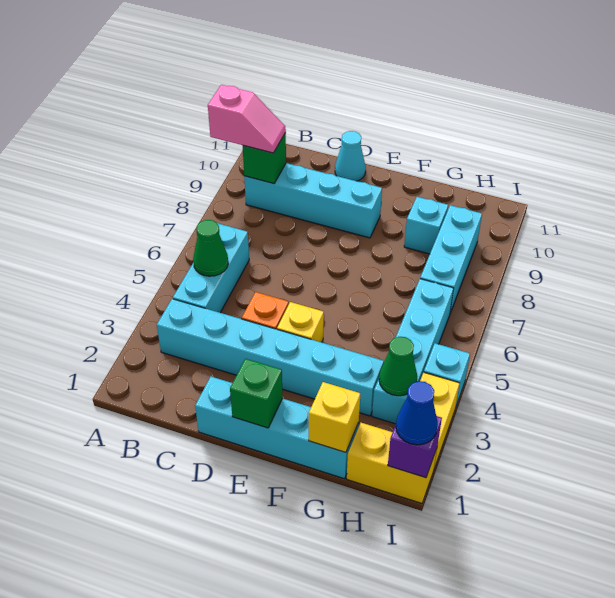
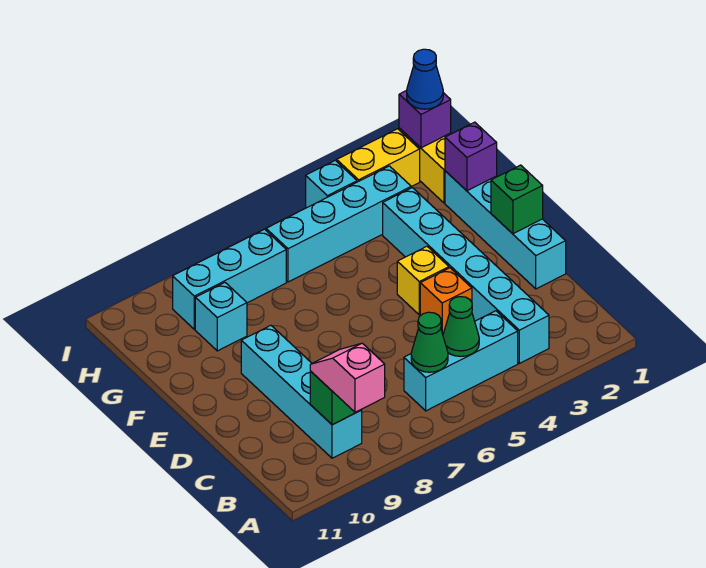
cyan 1x1 cone [335,131,366,181] -> none
yellow 1x1 brick [309,382,360,452] -> purple 1x1 brick [445,122,497,191]
green 1x1 cone [379,337,418,396] -> green 1x1 cone moved to [411,312,448,372]

